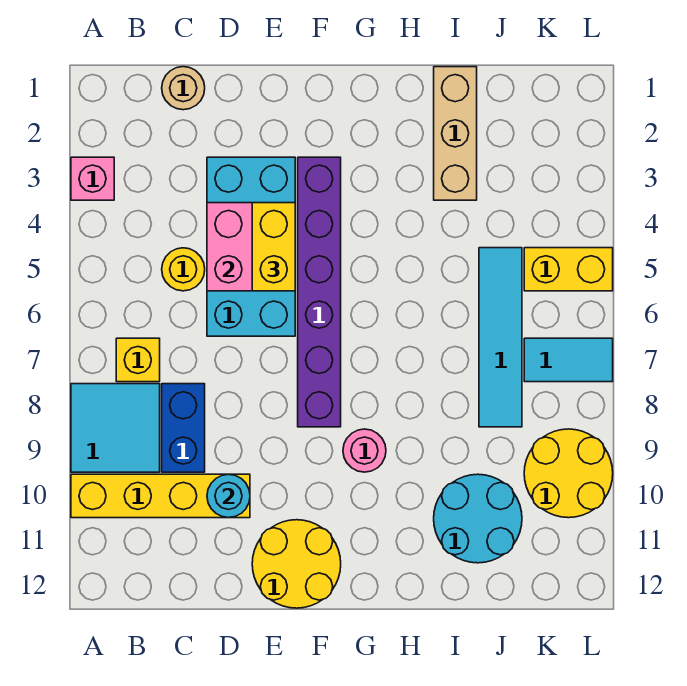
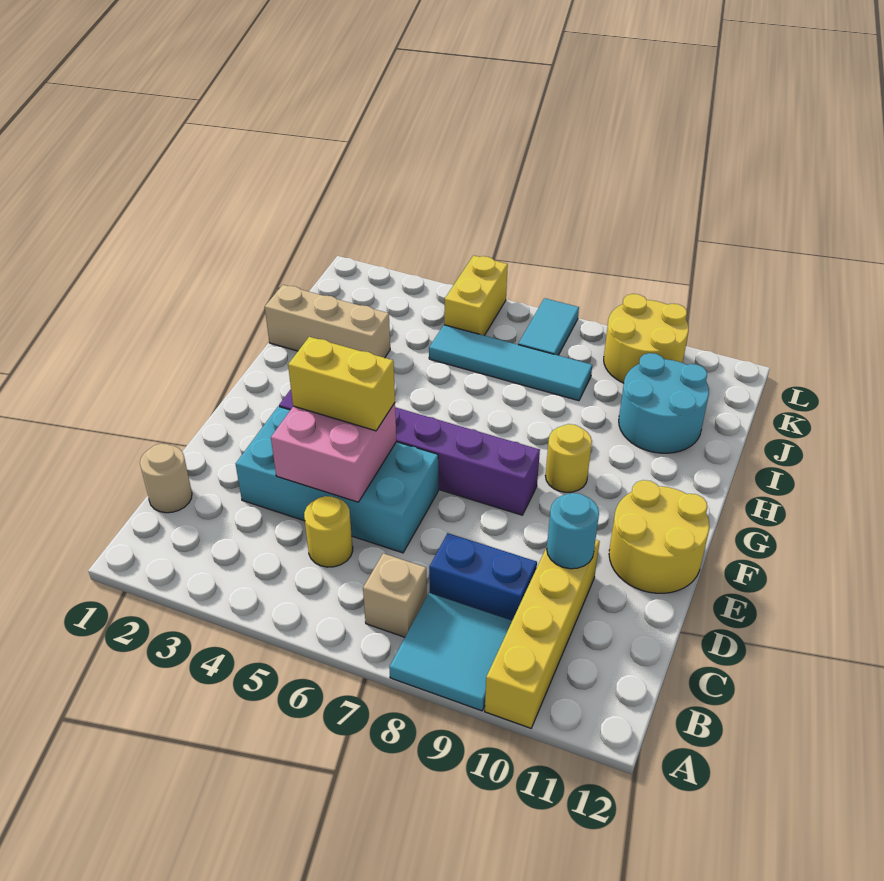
pink 1x1 brick [71,157,114,200] -> none
yellow 1x1 brick [116,338,160,382] -> tan 1x1 brick [363,553,427,637]
pink 1x1 round brick [343,429,386,472] -> yellow 1x1 round brick [545,424,592,492]

